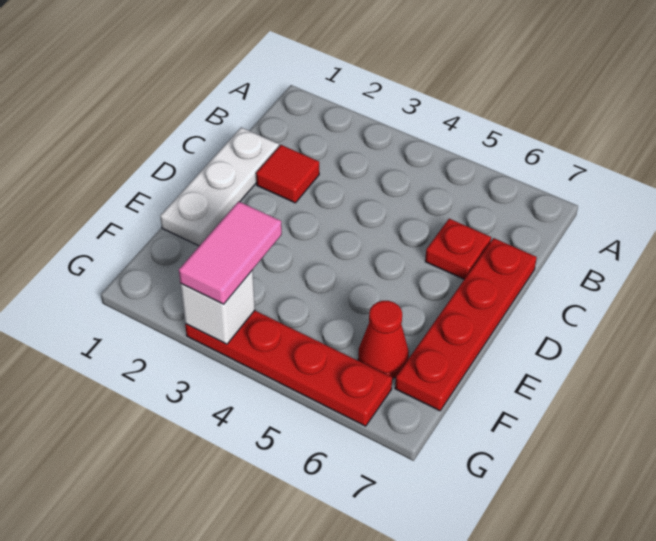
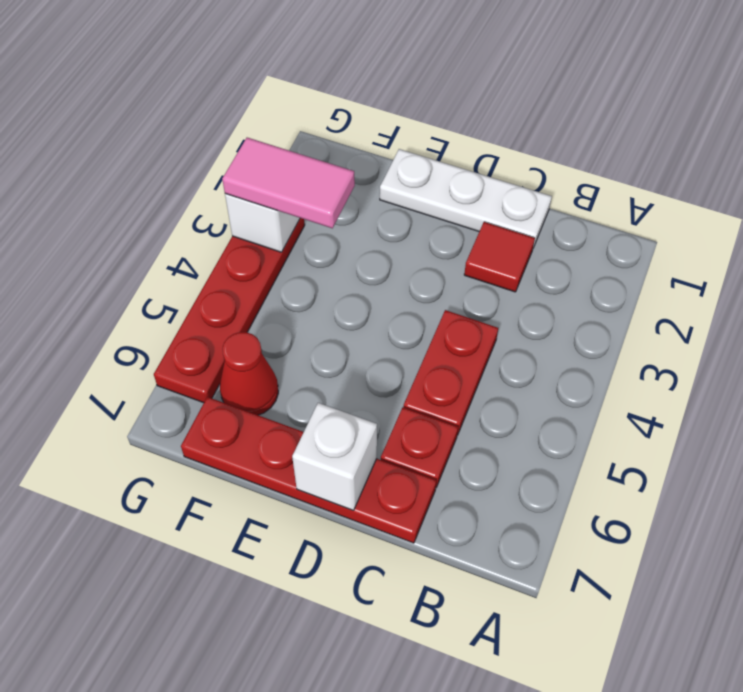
none -> red 1x2 plate [403,310,498,435]
none -> white 1x1 brick [292,403,377,510]

